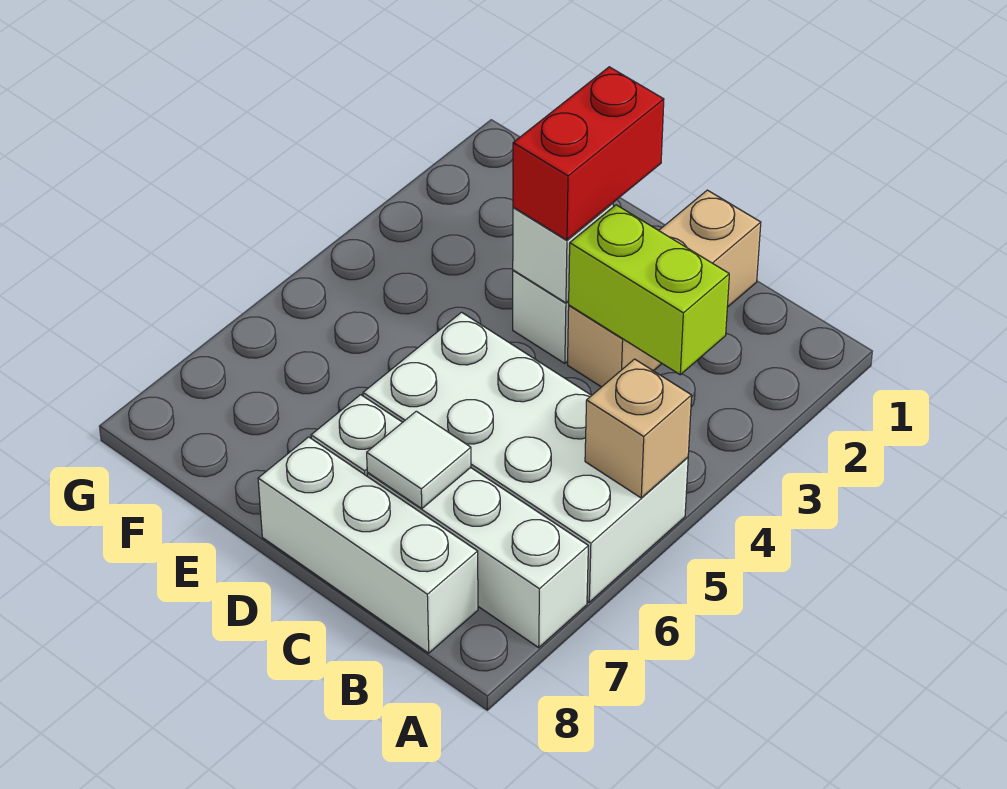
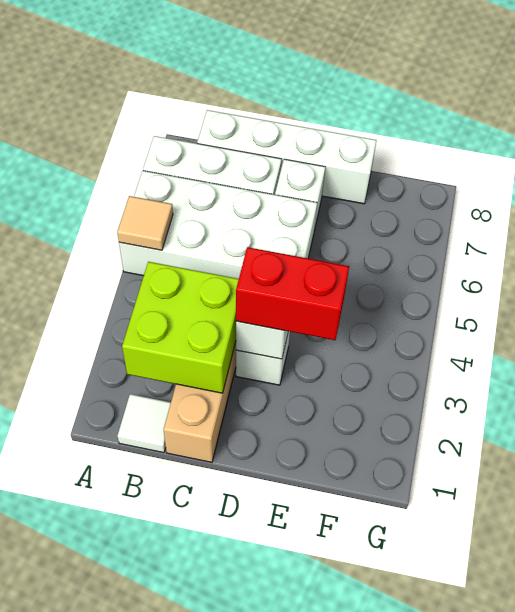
tan 1x1 brick [585,359,692,498] -> tan 1x1 tile [117,196,173,250]
lime 1x2 brick [569,205,729,375] -> lime 2x2 brick [122,262,239,393]
white 1x3 brick [258,437,478,653] -> white 1x4 brick [197,110,377,204]
white 1x1 tile [367,411,471,509] -> white 1x1 tile moved to [117,394,171,453]
red 1x2 brick [513,67,664,240] -> red 1x2 brick turned to [236,247,349,340]

